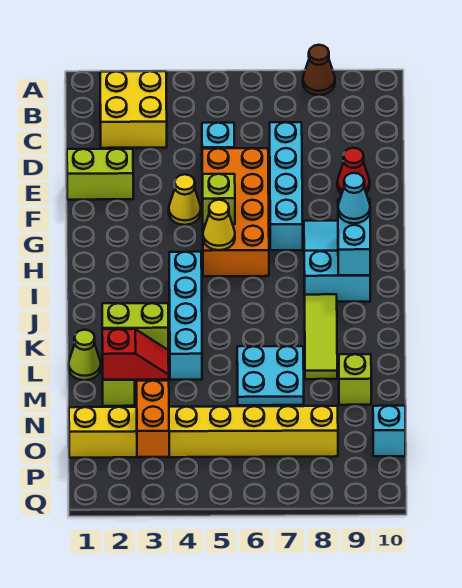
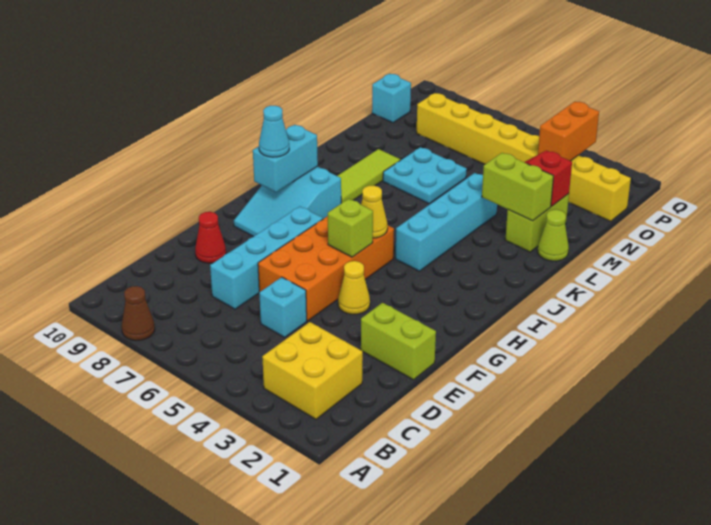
lime 1x1 brick [339,354,371,405] -> none

